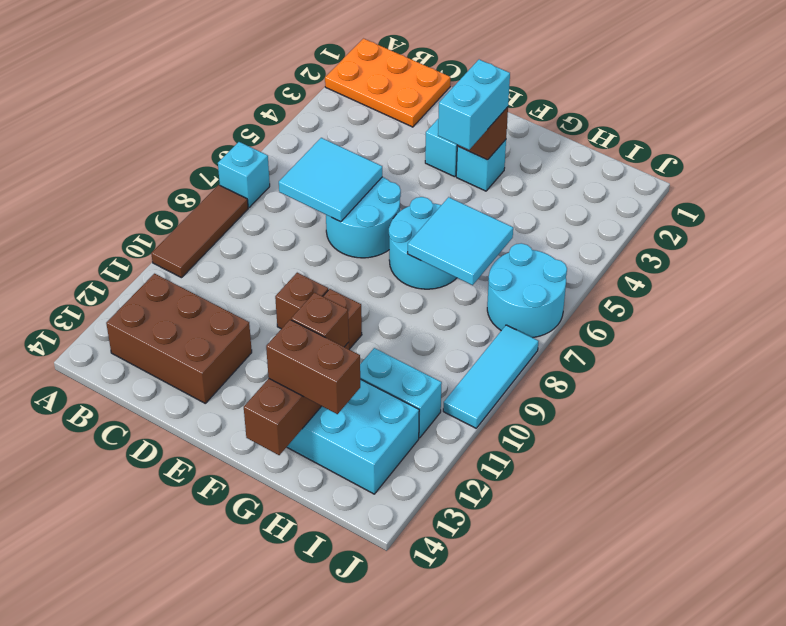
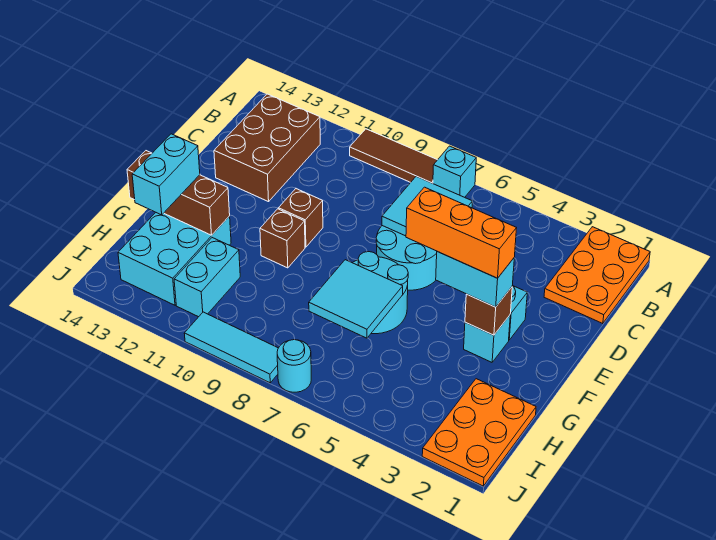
none -> orange 1x3 brick [406,187,517,278]
brown 1x1 brick [291,293,349,347] -> none
brown 1x2 brick [266,320,360,414] -> cyan 1x2 brick [132,134,200,215]
none -> orange 2x3 plate [422,379,536,486]
cyan 2x2 round brick [487,243,567,338] -> cyan 1x1 round brick [277,340,311,392]

